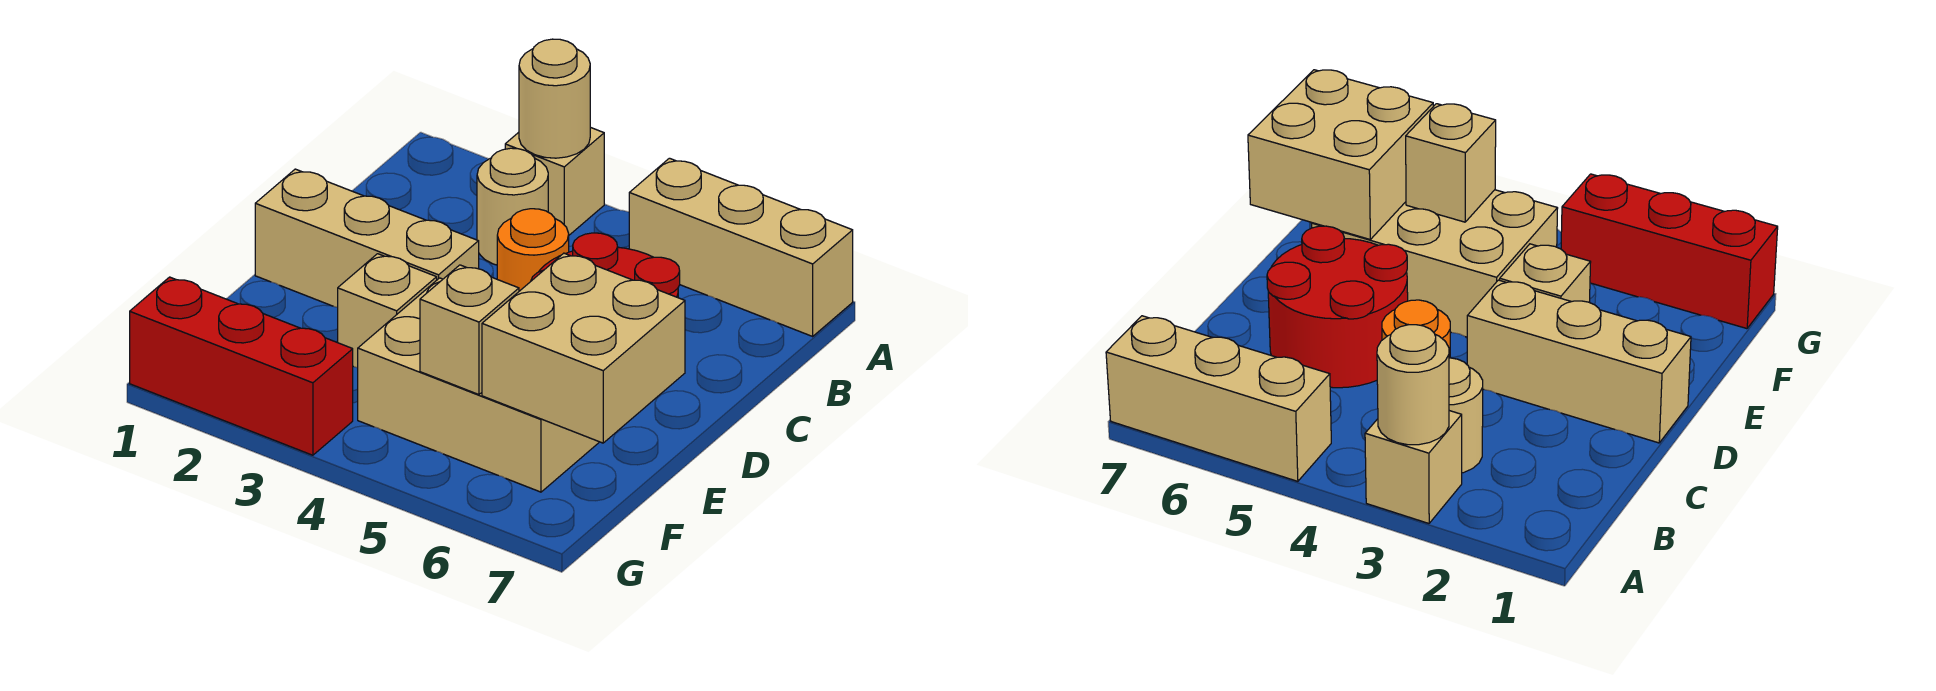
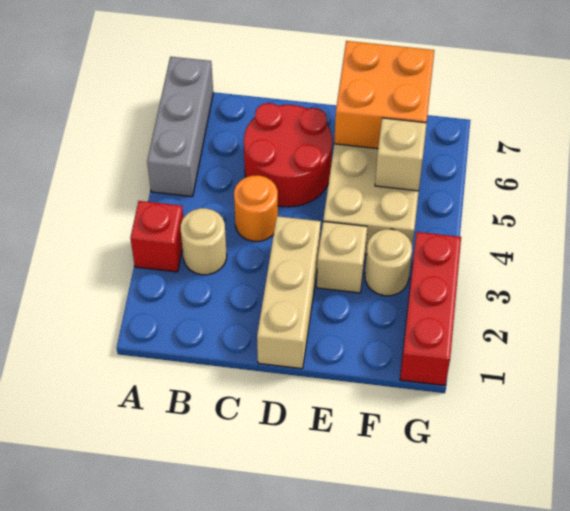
tan 1x1 brick [505,127,604,235] -> red 1x1 brick [130,201,183,272]
tan 1x1 round brick [519,39,590,158] -> tan 1x1 round brick moved to [365,229,412,296]
tan 1x3 brick [629,158,853,336] -> grey 1x3 brick [147,57,213,197]
tan 2x2 brick [482,253,685,443] -> orange 2x2 brick [334,41,434,149]

